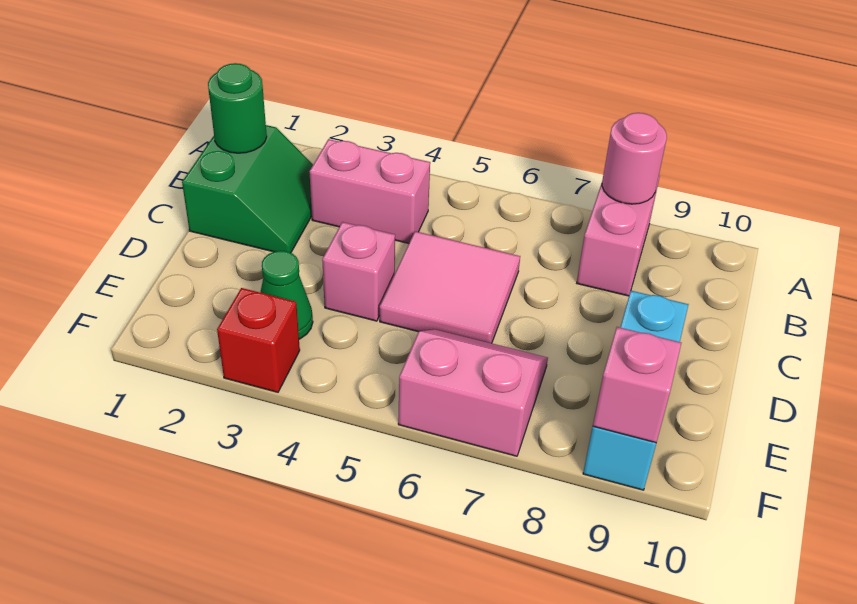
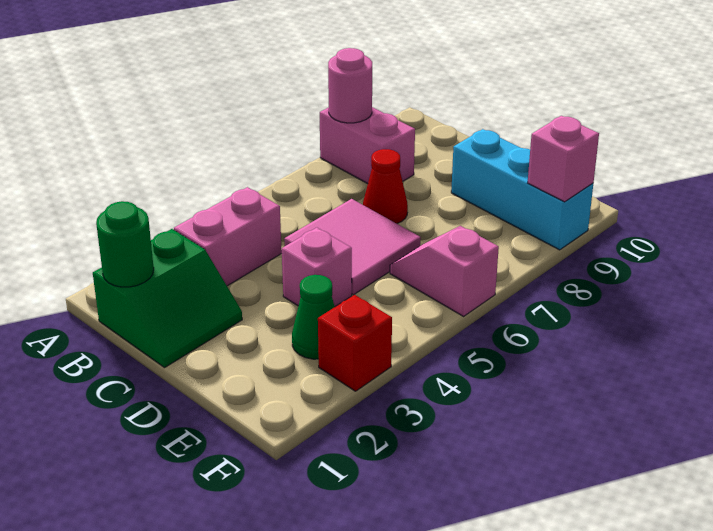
green 2x2 slope [182,125,313,253] -> green 2x2 slope turned to [93,229,242,368]
none -> red 1x1 cone [363,149,408,224]
pink 2x2 slope [398,329,548,456] -> pink 1x2 slope [390,226,499,316]

